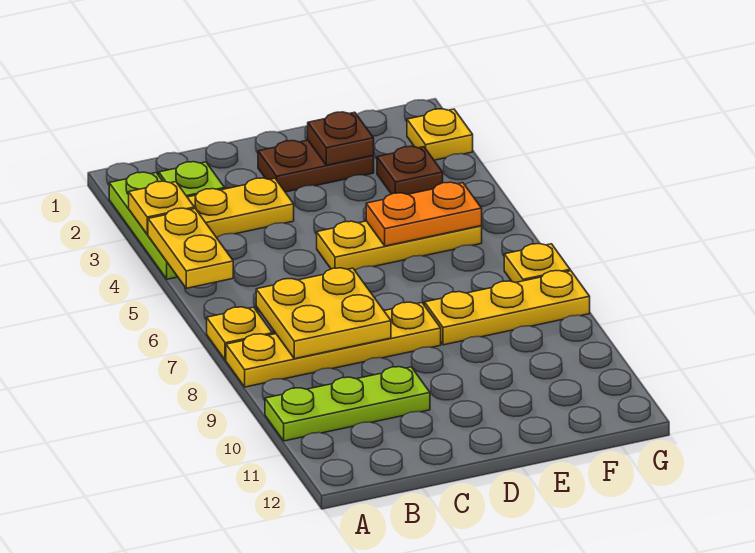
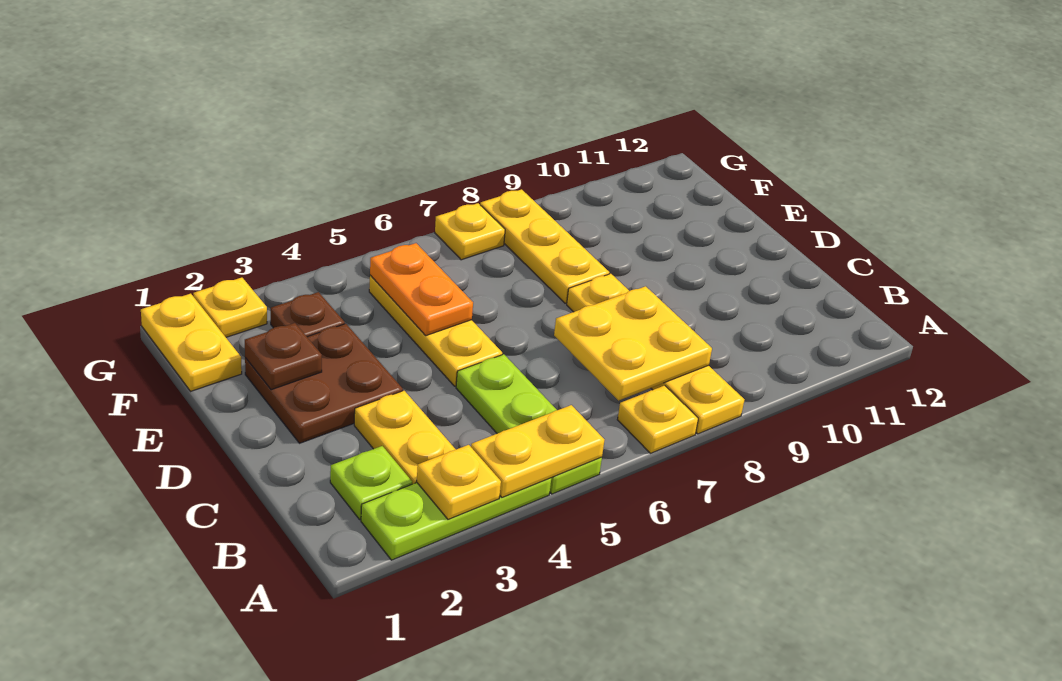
lime 1x3 plate [265,367,430,441] -> lime 1x3 plate moved to [456,354,602,494]
brown 1x2 plate [258,140,374,192] -> brown 2x2 plate [245,324,403,443]
none -> yellow 1x2 plate [141,294,242,391]

